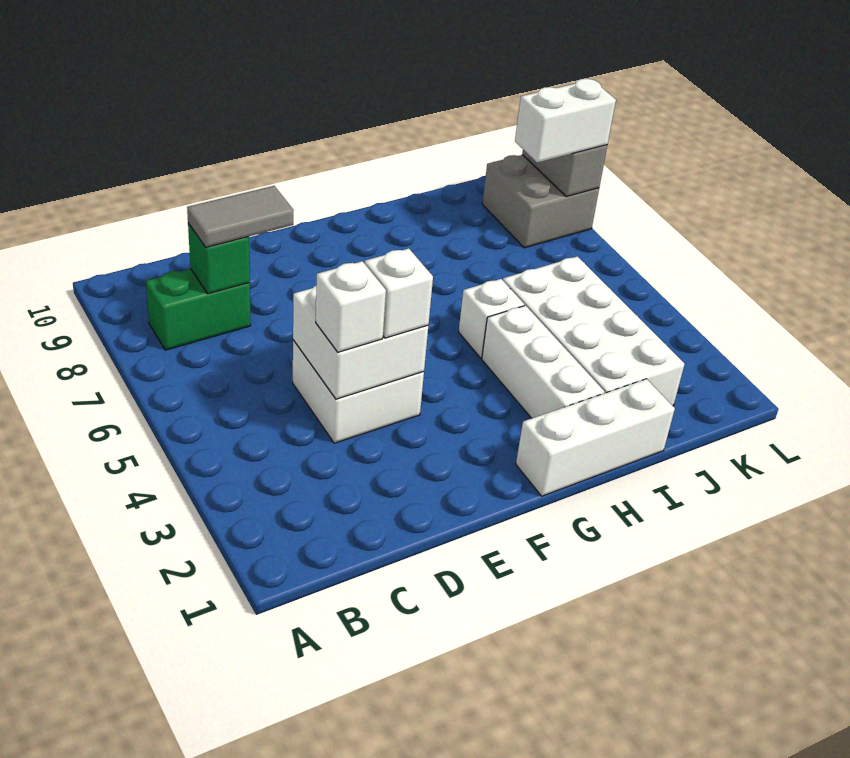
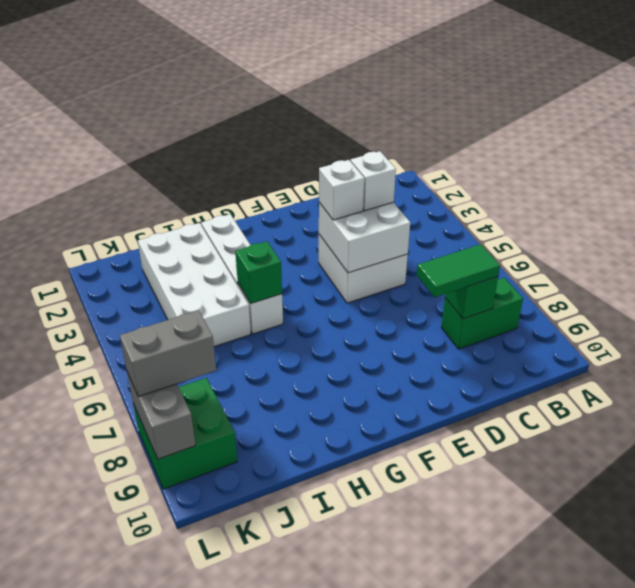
grey 1x2 tile [187,186,294,247] -> green 1x2 tile [417,244,500,297]
white 1x3 brick [516,379,675,496] -> none
none -> green 1x1 brick [235,241,282,304]
grey 2x2 brick [482,155,599,248] -> green 2x2 brick [133,378,237,489]
white 1x2 brick [515,79,616,162] -> grey 1x2 brick [120,310,216,397]

